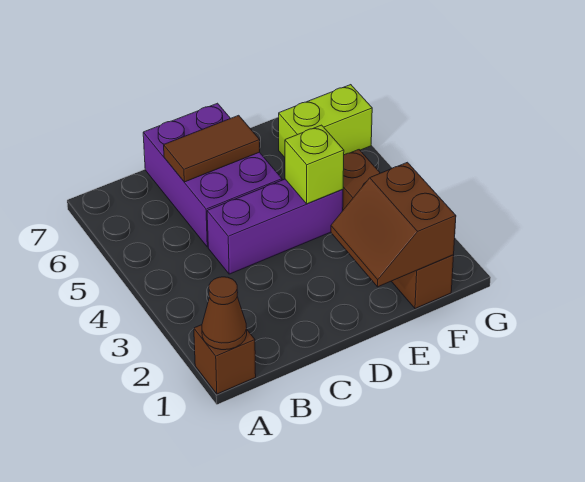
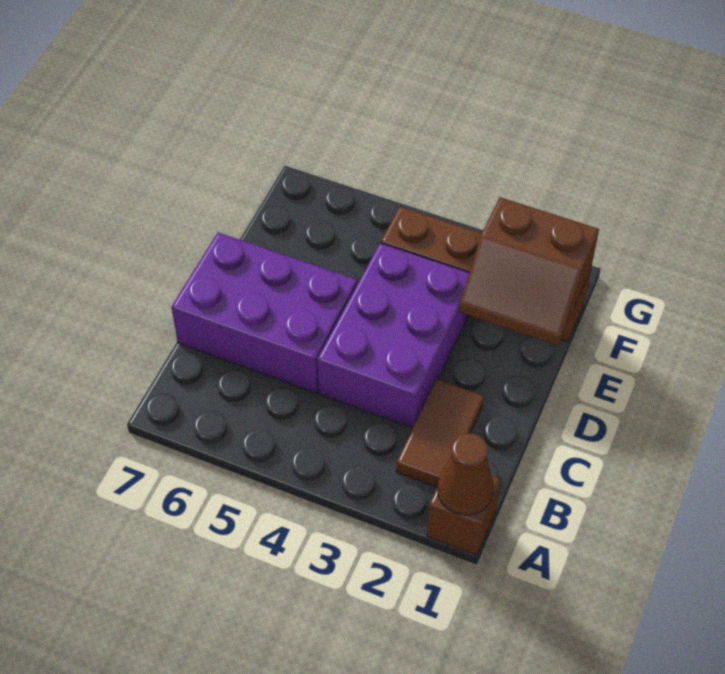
purple 1x3 brick [207,179,343,274] -> purple 2x3 brick [317,243,469,428]
brown 1x2 tile [164,115,260,182] -> brown 1x2 tile moved to [396,379,484,487]
lime 1x1 brick [285,125,344,204] -> none
lime 1x2 brick [279,85,372,157] -> none

